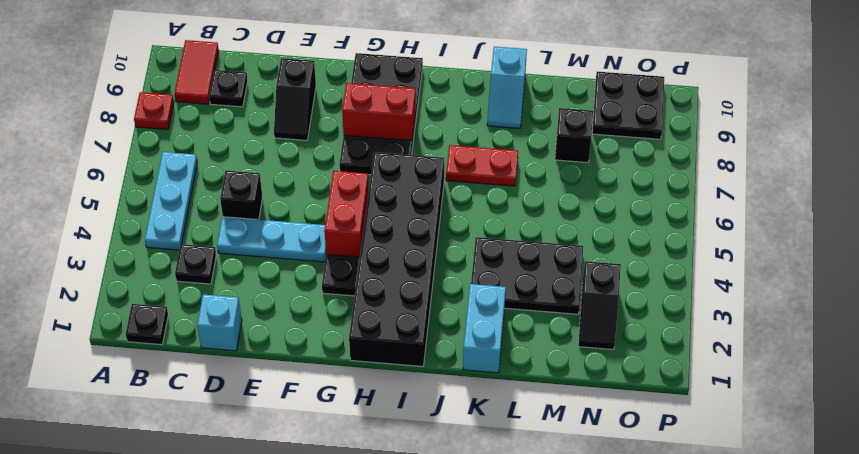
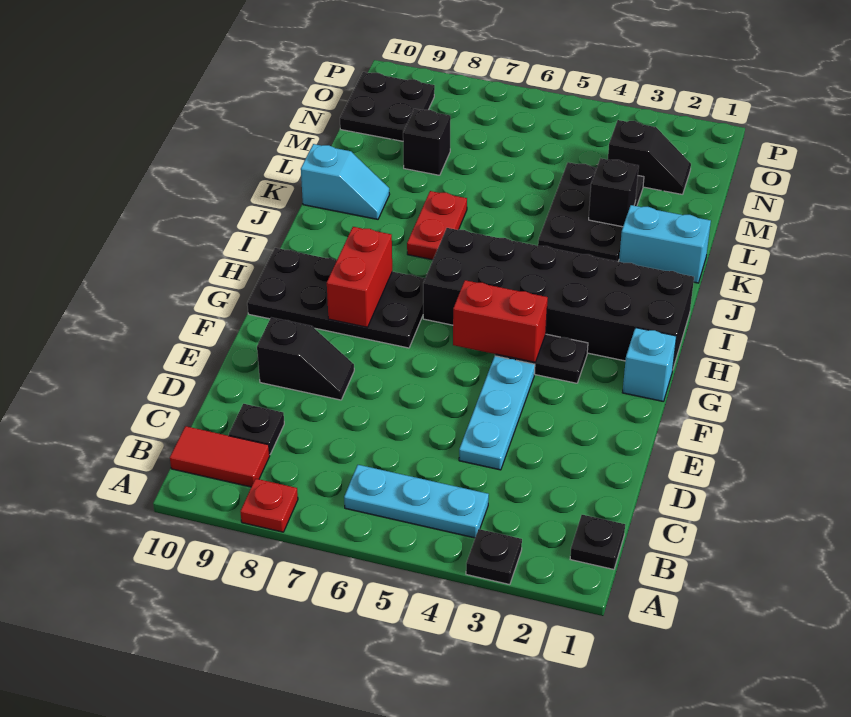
black 1x1 plate [175,244,216,284] -> black 1x1 plate moved to [466,529,522,585]
cyan 1x1 brick [197,294,242,351] -> cyan 1x1 brick moved to [622,328,677,401]
black 1x1 brick [220,171,263,220] -> black 1x1 brick moved to [589,158,639,227]

